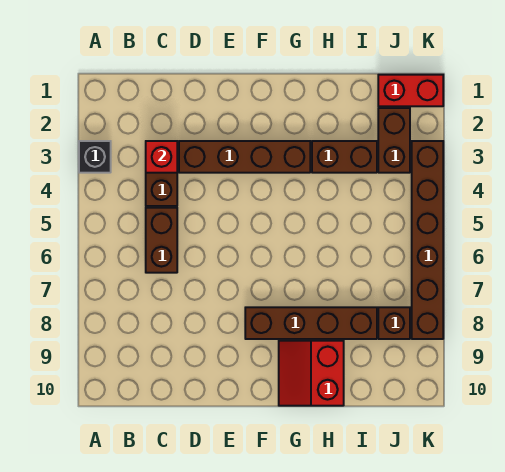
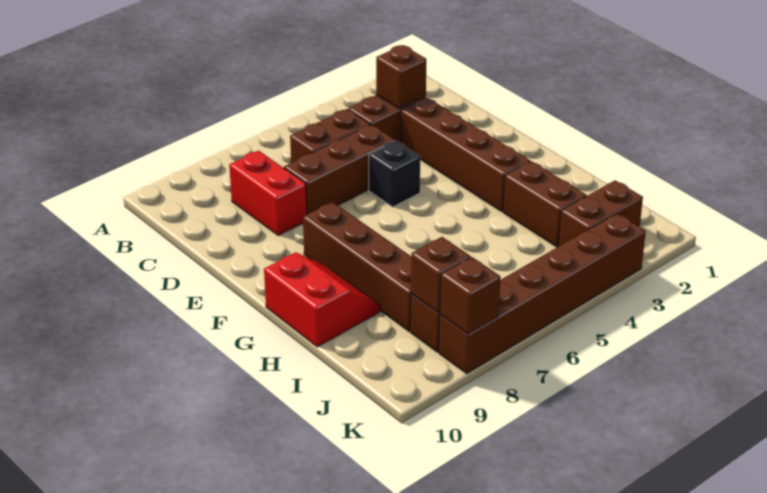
black 1x1 brick [79,141,111,173] -> black 1x1 brick moved to [369,141,420,207]
red 1x1 brick [146,141,177,173] -> brown 1x1 brick [376,45,426,109]
none -> brown 1x3 brick [284,125,395,214]
red 2x2 slope [279,341,344,406] -> red 2x2 slope turned to [264,252,380,347]
red 1x2 brick [378,75,443,106] -> red 1x2 brick moved to [229,151,307,236]
none -> brown 1x1 brick [411,237,470,313]
none -> brown 1x1 brick [440,257,501,334]

